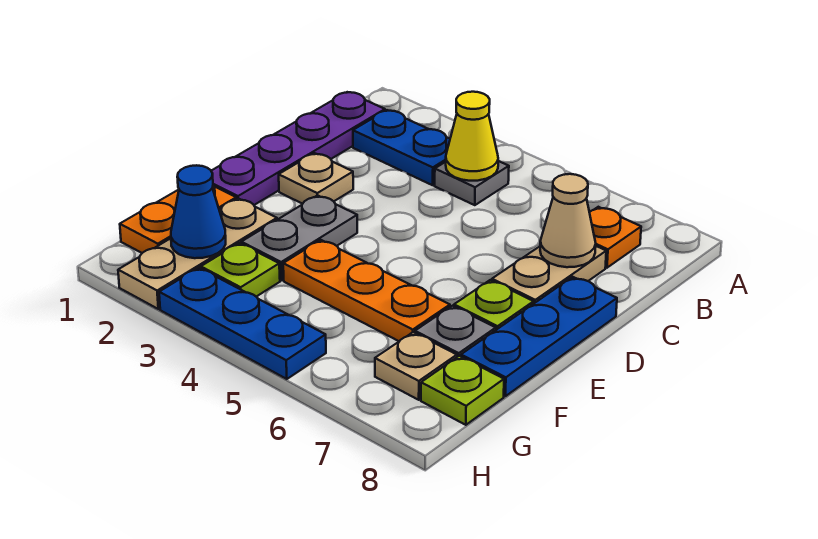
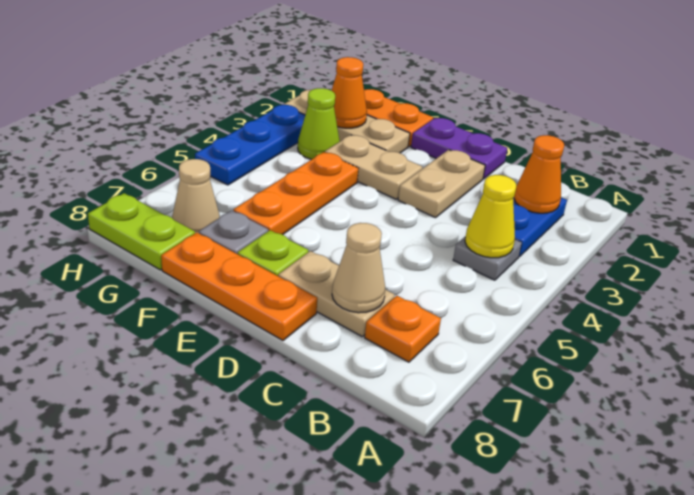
purple 1x4 plate [211,92,385,205] -> purple 1x2 plate [411,118,507,179]
none -> orange 1x1 cone [514,135,564,213]
tan 1x1 plate [279,153,353,204] -> tan 1x2 plate [398,150,485,218]
blue 1x3 plate [461,277,617,396] -> orange 1x3 plate [161,233,317,340]
grey 1x2 plate [241,195,357,280] -> tan 1x2 plate [325,135,422,199]
blue 1x1 cone [171,165,226,258] -> orange 1x1 cone [331,57,367,128]
lime 1x1 plate [201,243,280,297] -> lime 1x1 cone [298,88,340,159]
tan 1x1 plate [375,332,457,400] -> tan 1x1 cone [172,159,220,233]
lime 1x1 plate [421,356,504,425] -> lime 1x2 plate [88,193,195,270]

